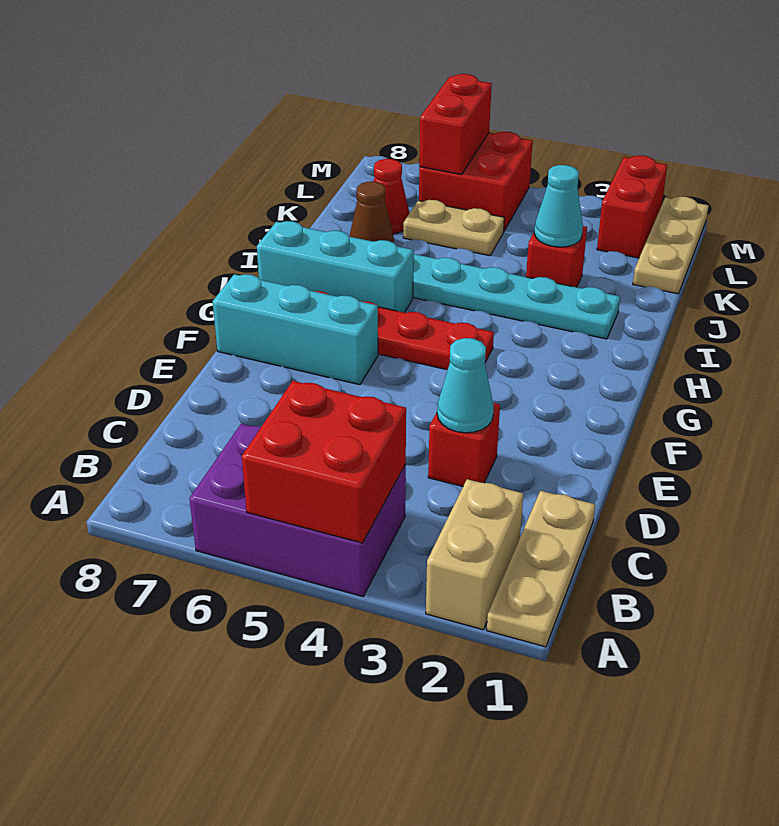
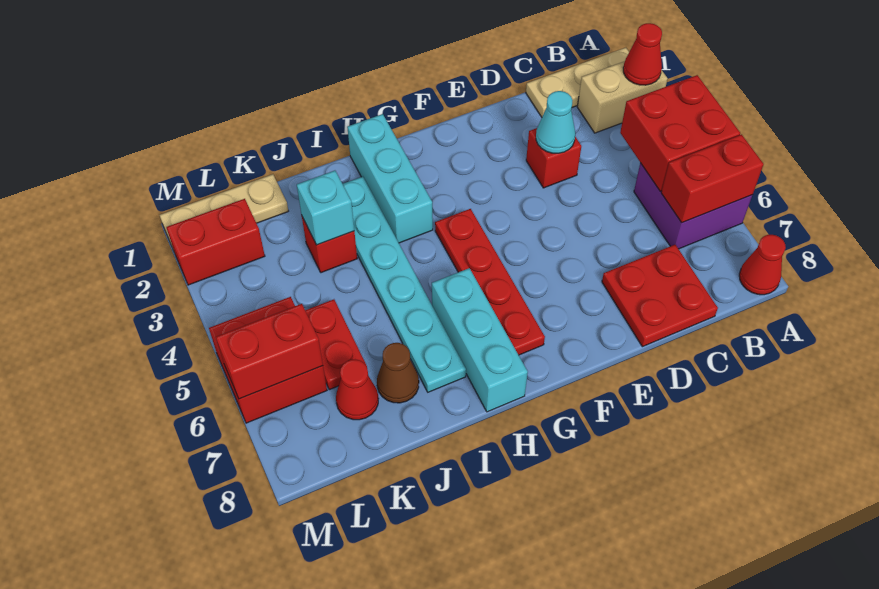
none -> red 1x1 cone [623,23,662,85]
purple 2x3 brick [189,424,406,597] -> purple 2x2 brick [634,163,752,249]
none -> red 1x2 brick [661,135,764,223]
none -> red 1x1 cone [739,235,786,295]
none -> red 2x2 plate [602,245,718,347]
cyan 1x3 brick [213,274,378,385] -> cyan 1x3 brick moved to [347,114,433,243]
cyan 1x1 cone [534,165,583,247] -> cyan 1x1 brick [297,171,354,245]
tan 1x2 plate [403,200,504,256] -> red 1x2 plate [305,299,367,390]

